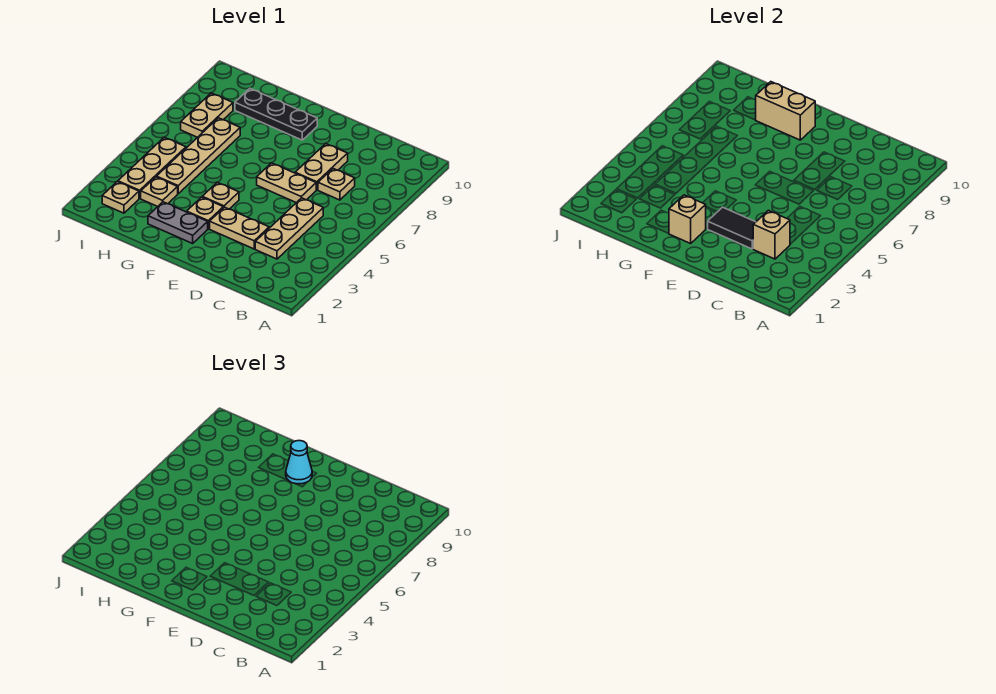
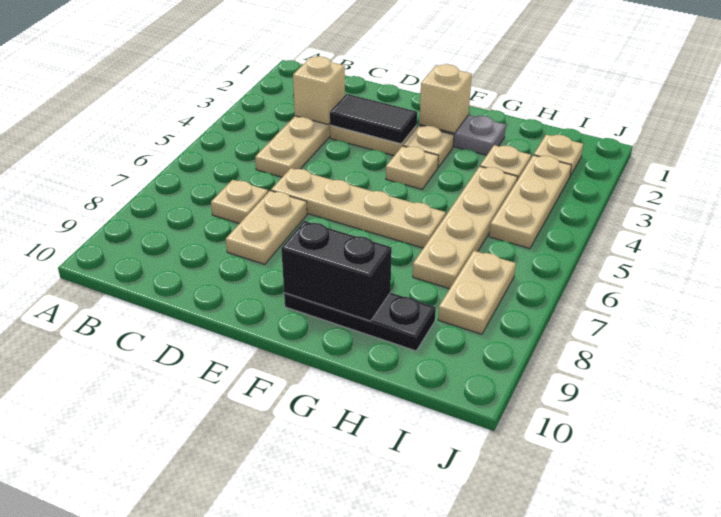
tan 1x2 plate [257,163,316,203] -> tan 1x4 plate [271,168,446,248]
tan 1x2 brick [756,82,816,140] -> black 1x2 brick [281,221,392,321]
cyan 1x1 cone [286,441,312,484] -> none

